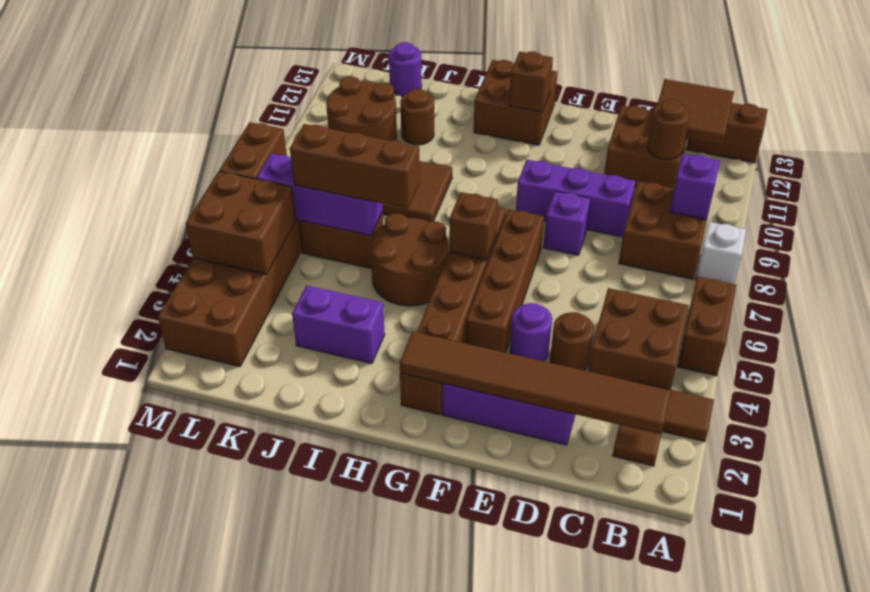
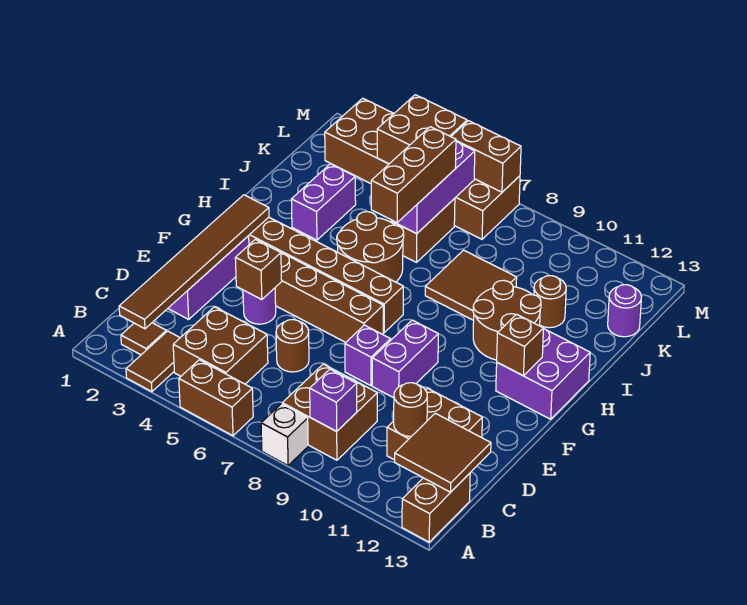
brown 1x1 round brick [550,312,594,371] -> brown 1x1 round brick moved to [276,319,309,372]
purple 1x3 brick [516,160,636,237] -> purple 1x2 brick [372,320,438,398]
brown 1x1 brick [449,192,498,260] -> brown 1x1 brick moved to [235,239,282,300]
brown 2x2 brick [474,60,557,145] -> purple 2x2 brick [496,329,590,419]
brown 2x2 round brick [326,76,397,141] -> brown 2x2 round brick moved to [473,280,541,360]

